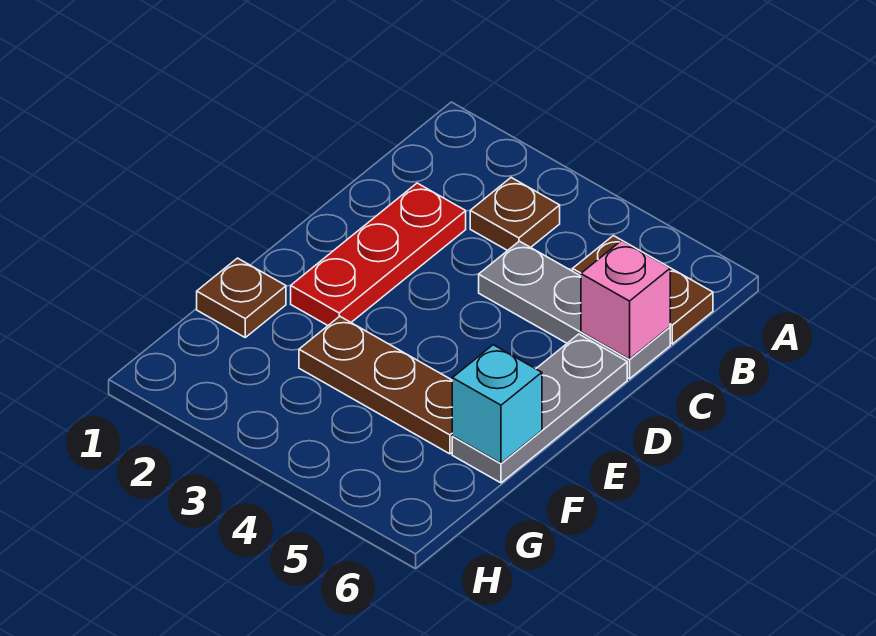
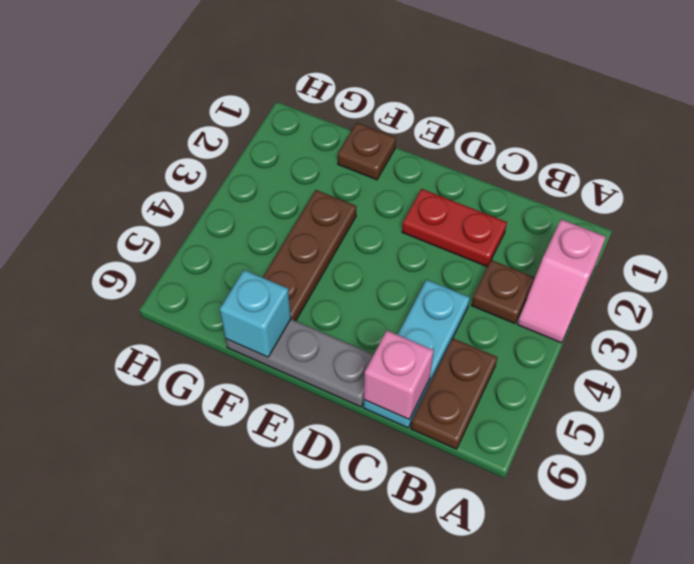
none -> pink 1x2 slope [517,219,606,343]
red 1x3 plate [291,183,466,325] -> red 1x2 plate [402,189,507,267]
grey 1x3 plate [479,241,670,379] -> cyan 1x3 plate [363,280,470,428]

